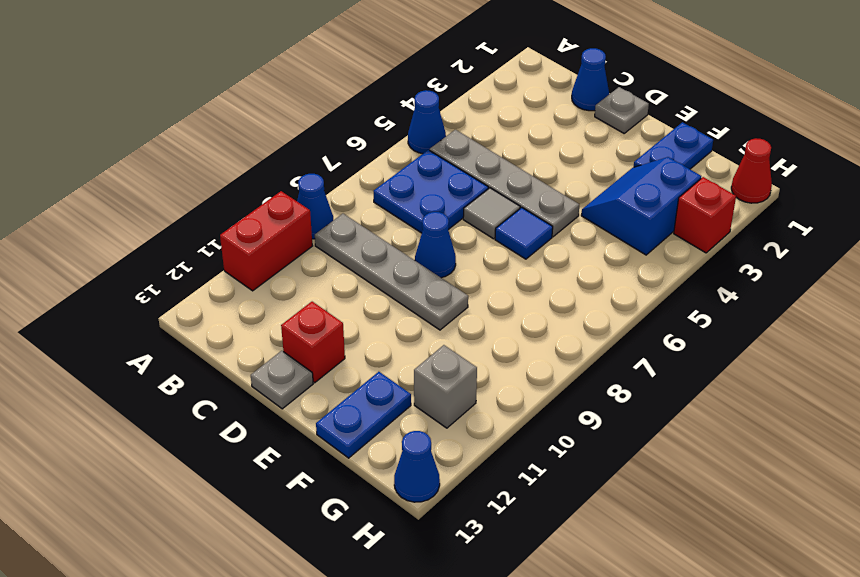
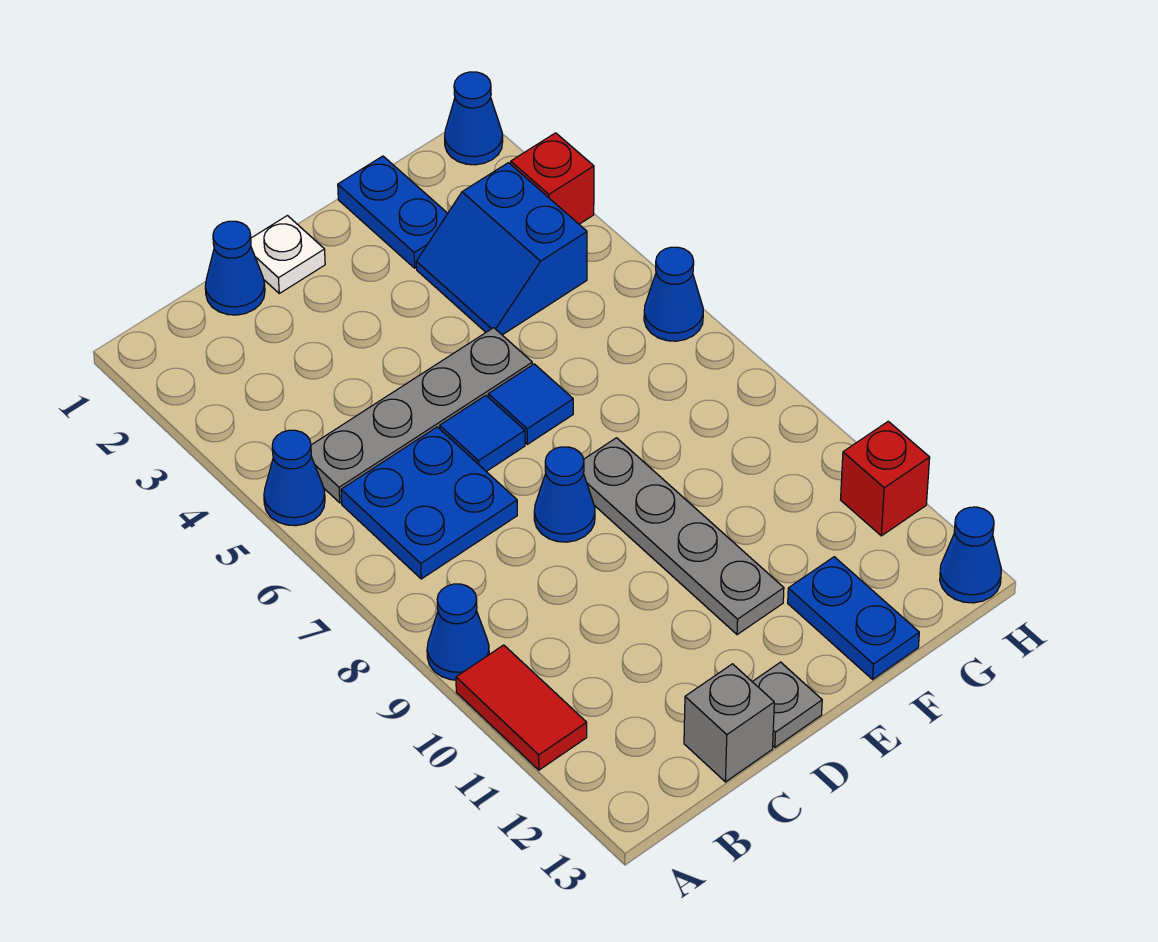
red 1x2 brick [220,191,312,291] -> red 1x2 tile [456,645,587,770]
grey 1x4 plate [315,214,468,330] -> grey 1x4 plate turned to [583,438,784,635]
grey 1x1 plate [595,87,649,133] -> white 1x1 plate [251,216,325,293]
grey 1x1 tile [463,188,520,239] -> blue 1x1 tile [440,396,525,471]
red 1x1 brick [281,302,345,383] -> red 1x1 brick moved to [841,421,930,536]
grey 1x1 brick [414,345,477,428] -> grey 1x1 brick moved to [684,664,774,782]
red 1x1 cone [731,138,772,203] -> blue 1x1 cone [445,72,503,165]
none -> blue 1x1 cone [644,247,703,341]

